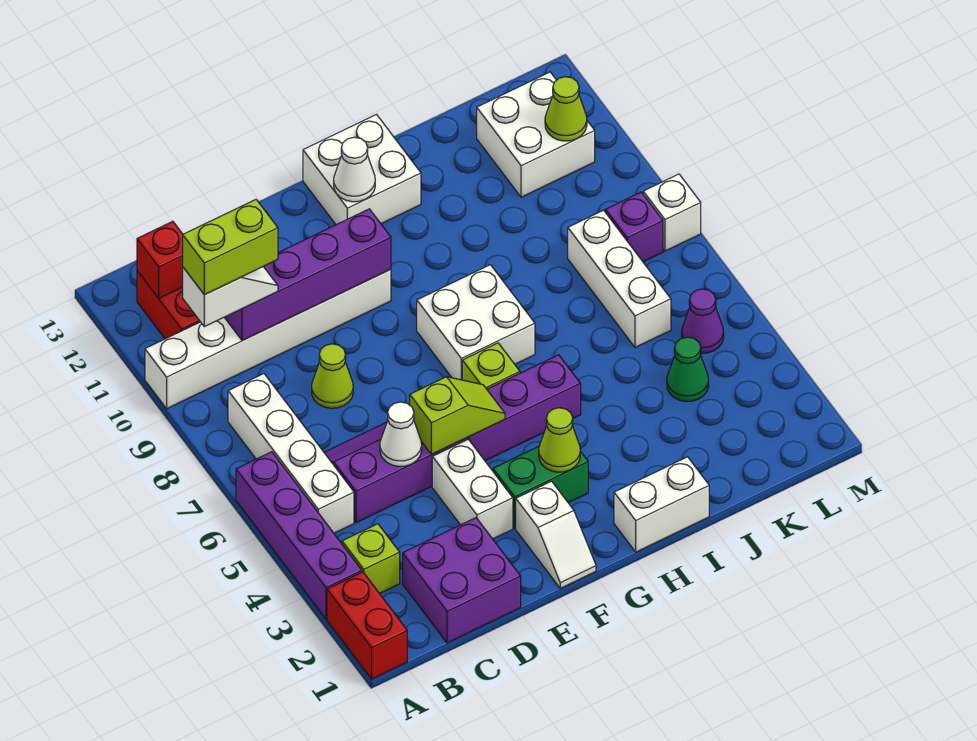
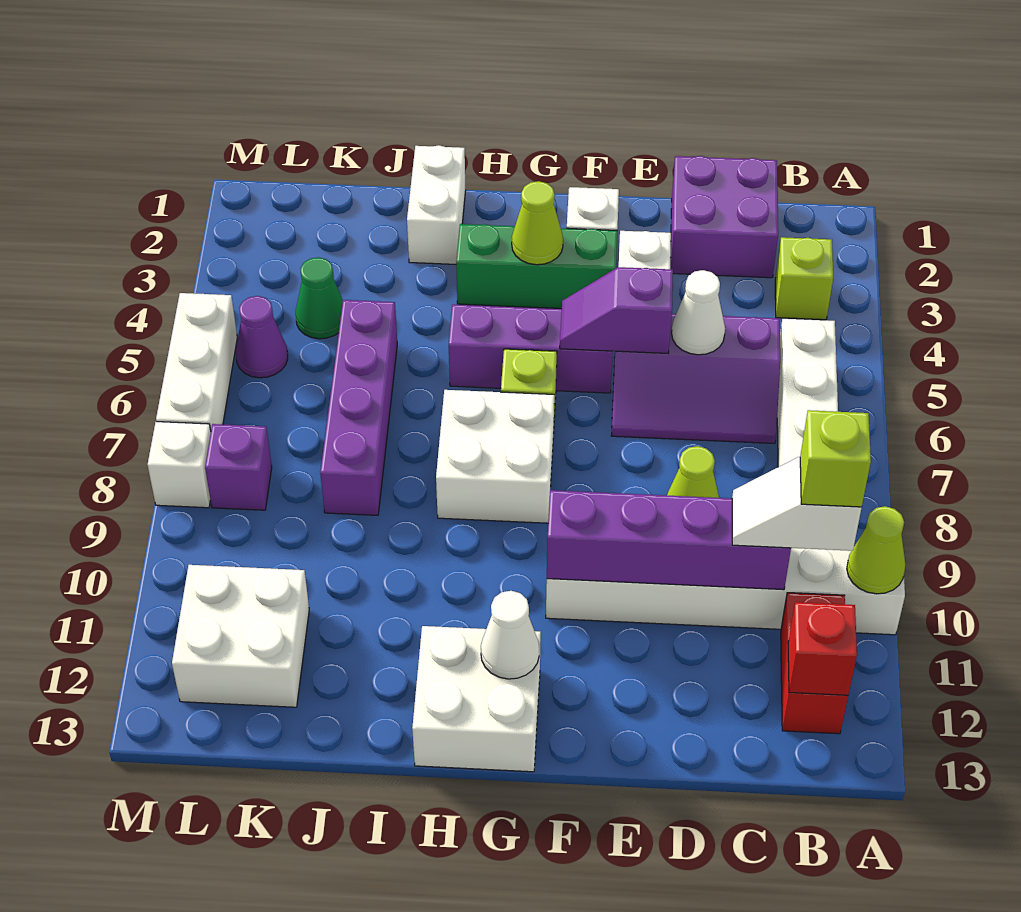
red 1x2 brick [327,572,407,679] -> none
purple 1x4 brick [236,452,362,619] -> purple 1x4 brick moved to [320,300,397,515]
lime 1x2 brick [183,200,278,295] -> lime 1x1 brick [800,410,871,507]
lime 1x2 slope [410,377,505,454] -> purple 1x2 slope [560,267,673,353]
green 1x2 brick [493,446,588,528] -> green 1x3 brick [456,224,617,309]
white 1x2 brick [614,457,709,552] -> white 1x2 brick turned to [407,145,466,264]
white 1x3 brick [568,210,671,348] -> white 1x3 brick moved to [156,293,237,430]
lime 1x1 cone [545,77,587,141] -> lime 1x1 cone moved to [847,506,906,594]

